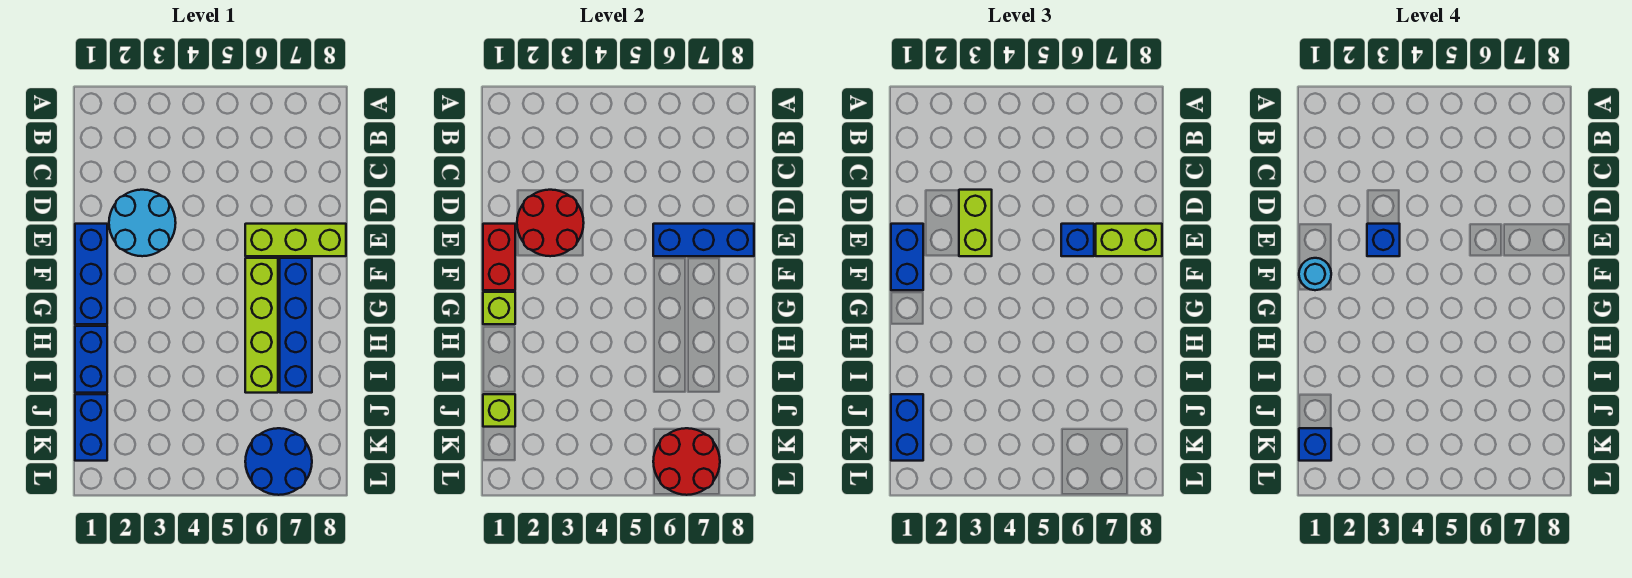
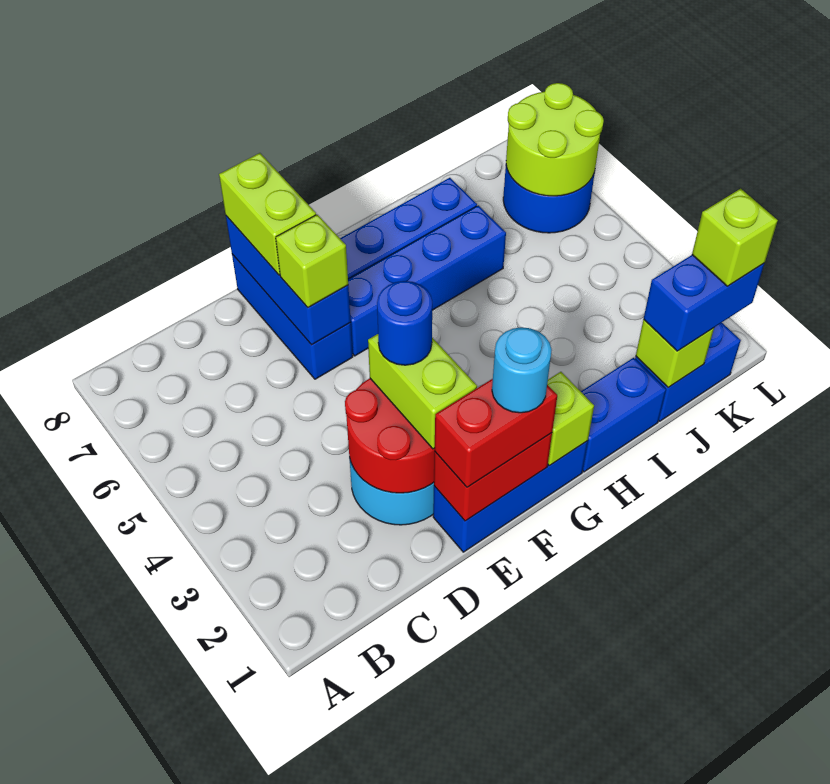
lime 1x2 brick [959,190,992,256] -> lime 1x2 brick turned to [368,334,477,449]
blue 1x2 brick [891,224,923,290] -> red 1x2 brick [435,379,557,487]
blue 1x1 brick [1367,224,1400,256] -> blue 1x1 round brick [377,281,432,365]
lime 1x3 brick [245,224,346,256] -> blue 1x3 brick [232,254,353,379]
blue 1x1 brick [1061,224,1094,256] -> lime 1x1 brick [276,215,348,307]
lime 1x4 brick [245,258,278,393] -> blue 1x4 brick [348,205,506,356]
blue 1x1 brick [1299,428,1331,461] -> lime 1x1 brick [692,189,778,286]
red 2x2 round brick [653,428,720,495] -> lime 2x2 round brick [506,83,604,196]

